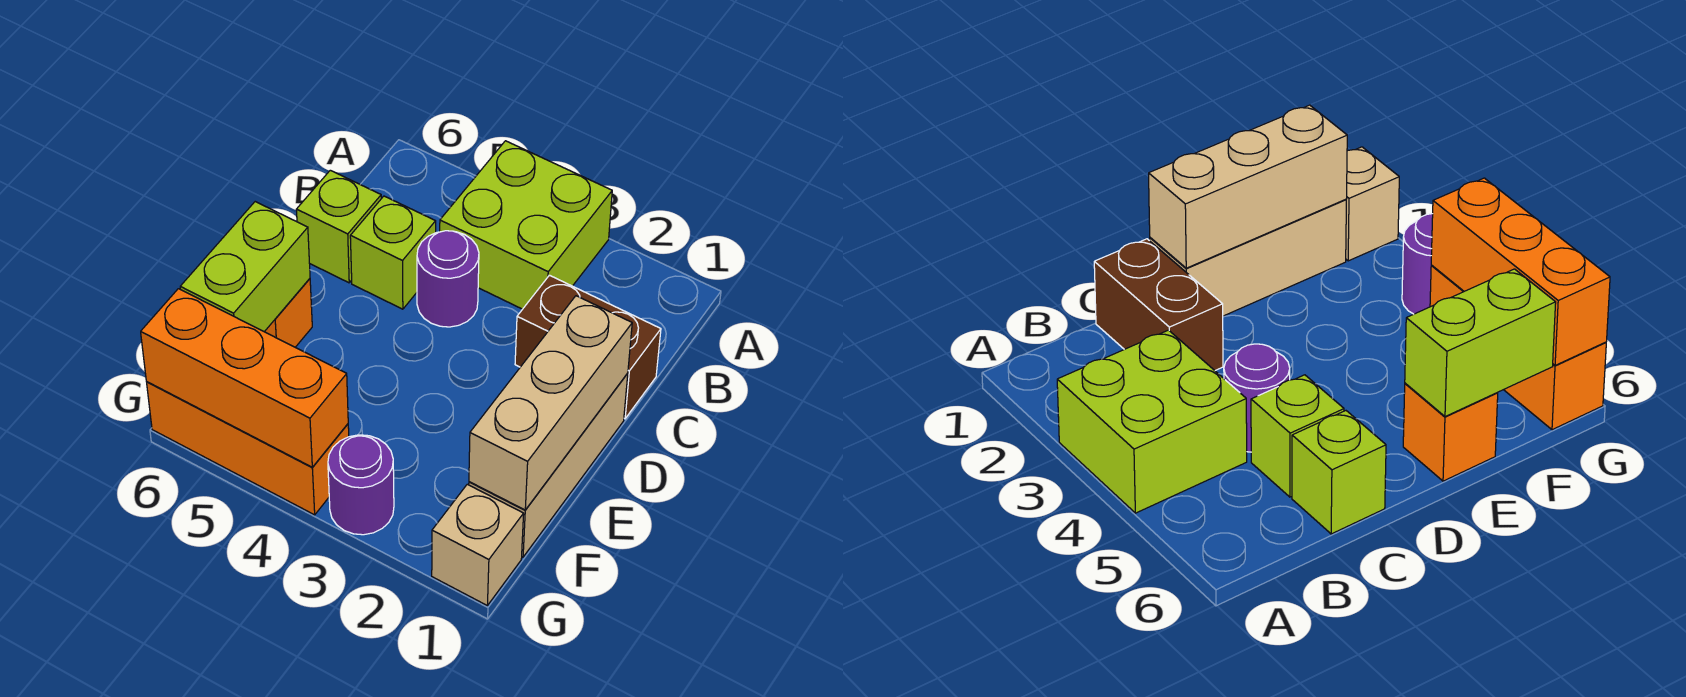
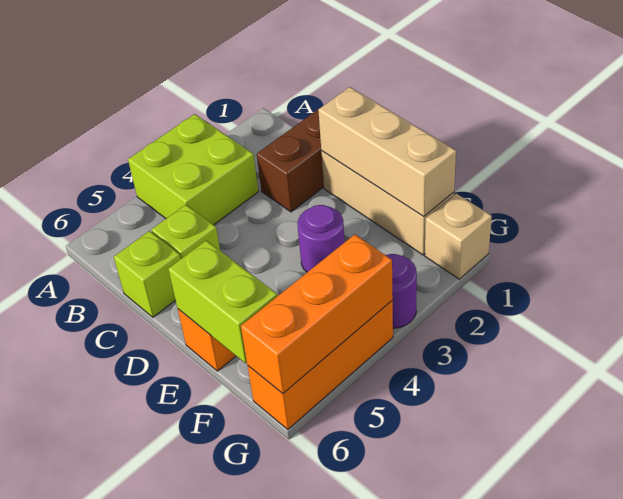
purple 1x1 round brick [417,231,479,327] -> purple 1x1 round brick moved to [298,205,345,272]

